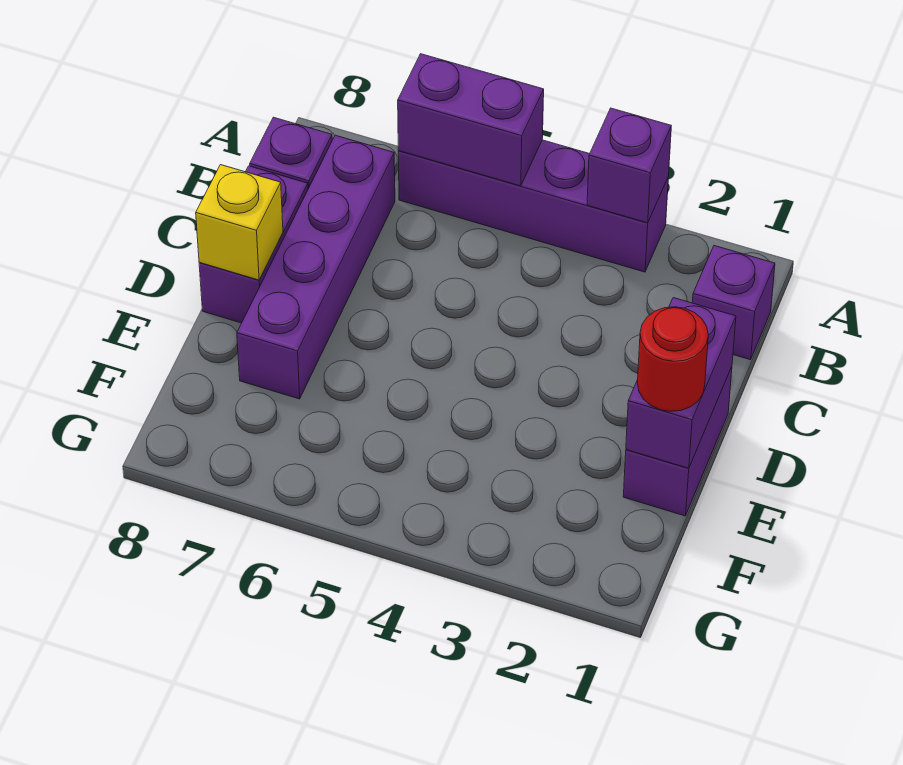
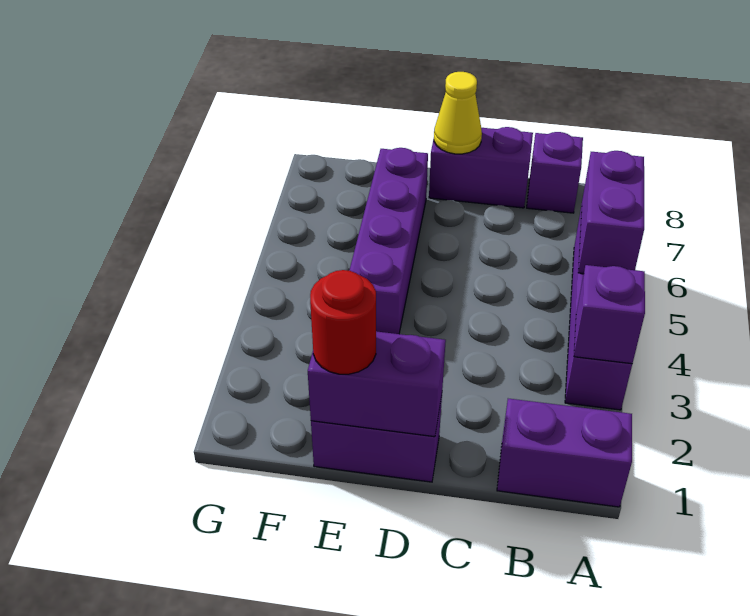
purple 1x1 brick [692,246,775,360] -> purple 1x2 brick [497,399,632,507]
purple 1x4 brick [237,135,395,399] -> purple 1x4 brick turned to [349,148,428,334]
yellow 1x1 brick [196,165,283,280] -> yellow 1x1 cone [434,72,482,154]

